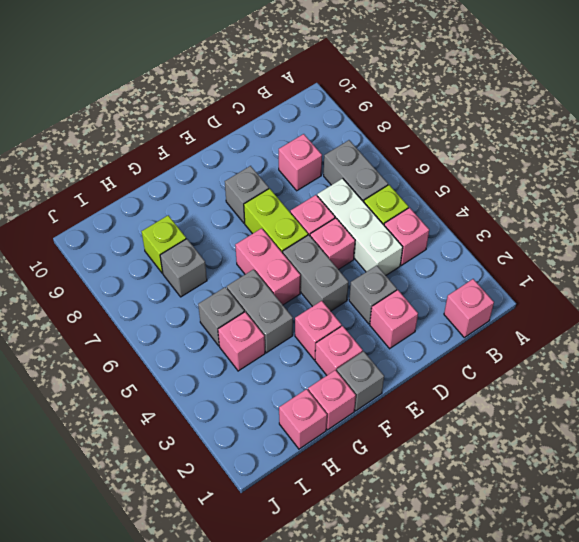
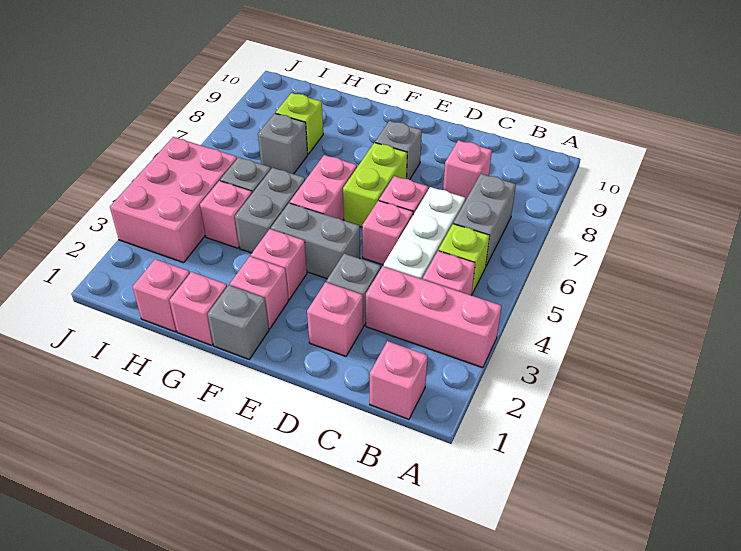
none -> pink 1x3 brick [366,266,502,368]
grey 1x2 brick [283,235,348,311] -> grey 1x2 brick turned to [271,203,360,279]
none -> pink 2x3 brick [110,137,237,263]

